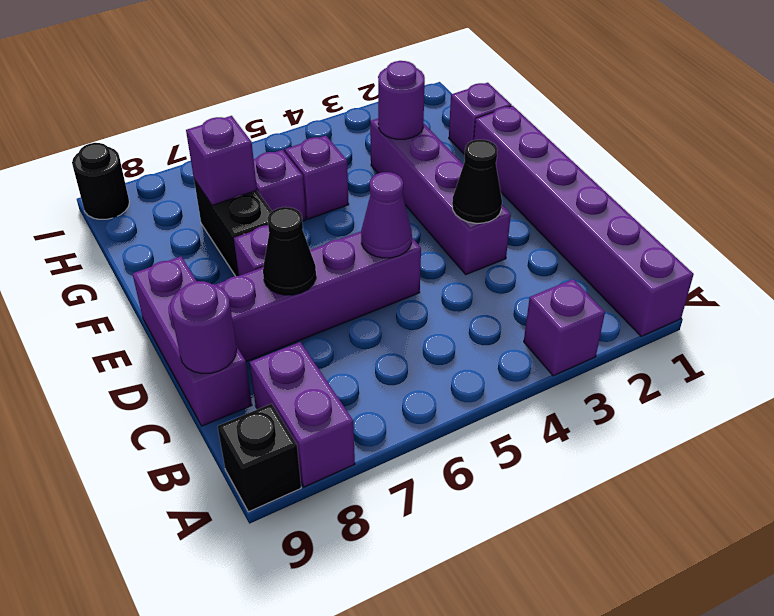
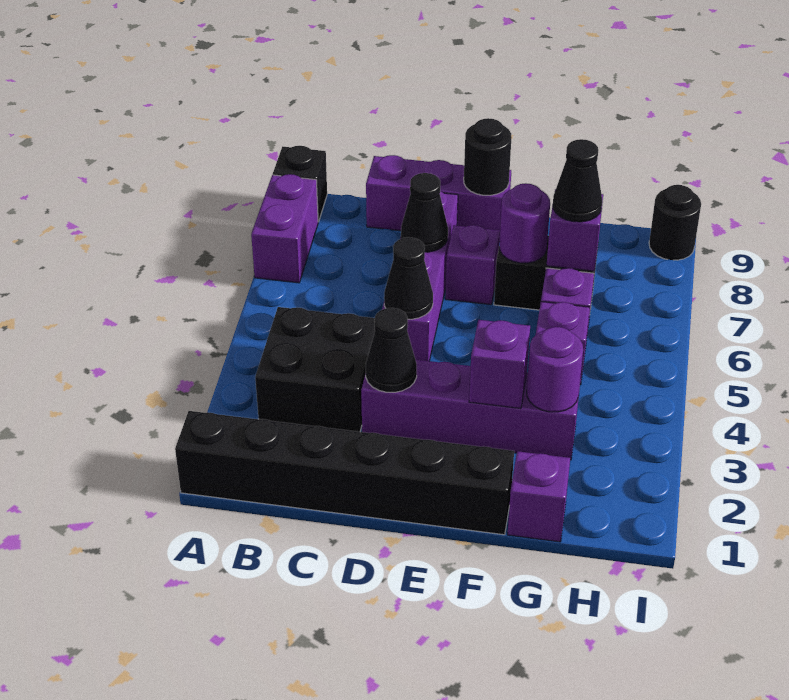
purple 1x6 brick [474,106,694,336] -> black 1x6 brick [175,411,514,535]
purple 1x1 brick [524,279,605,376] -> purple 1x1 brick moved to [469,320,530,408]
purple 1x2 brick [250,342,355,487] -> purple 1x2 brick turned to [251,174,318,283]
none -> black 2x2 brick [255,307,375,432]
purple 1x1 round brick [170,281,237,373] -> purple 1x1 round brick moved to [499,183,550,263]
purple 1x1 cone [361,172,412,258] -> black 1x1 cone [384,237,433,319]
none -> black 1x1 round brick [464,118,512,195]
none -> black 1x1 cone [553,139,602,222]

